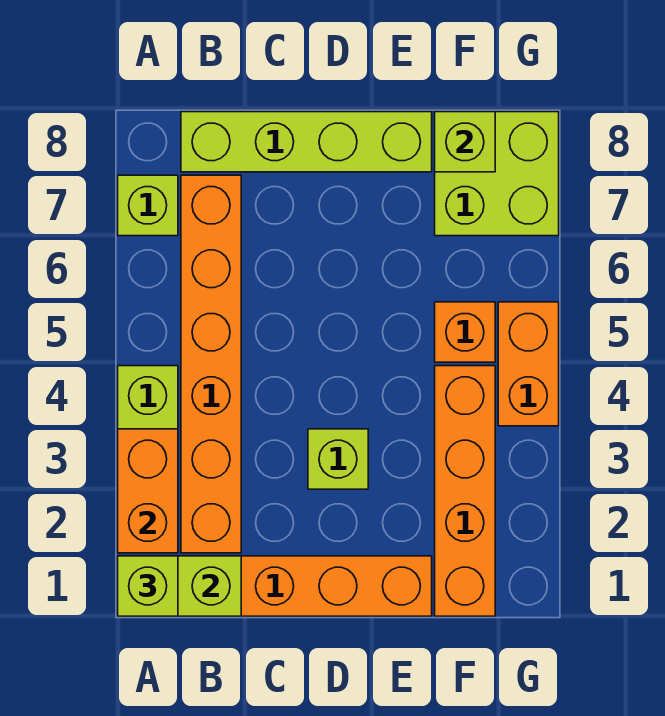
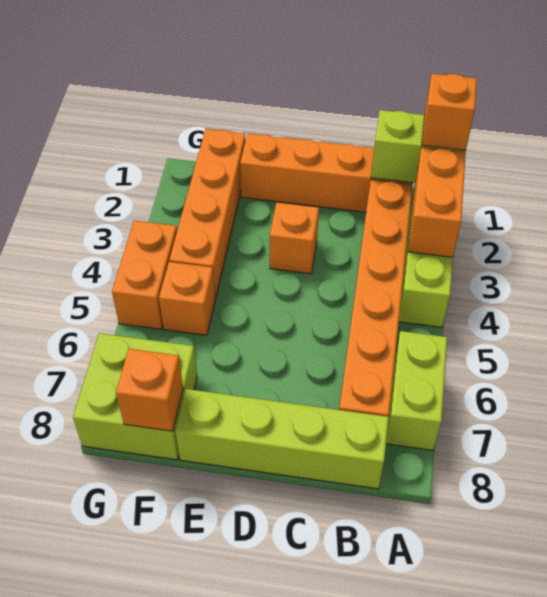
lime 1x1 brick [118,556,178,616] -> orange 1x1 brick [422,74,477,150]
lime 1x1 brick [118,175,178,236] -> lime 1x2 brick [386,331,447,450]
lime 1x1 brick [308,429,368,489] -> orange 1x1 brick [270,203,319,274]
lime 1x1 brick [435,112,495,172] -> orange 1x1 brick [116,349,183,431]

